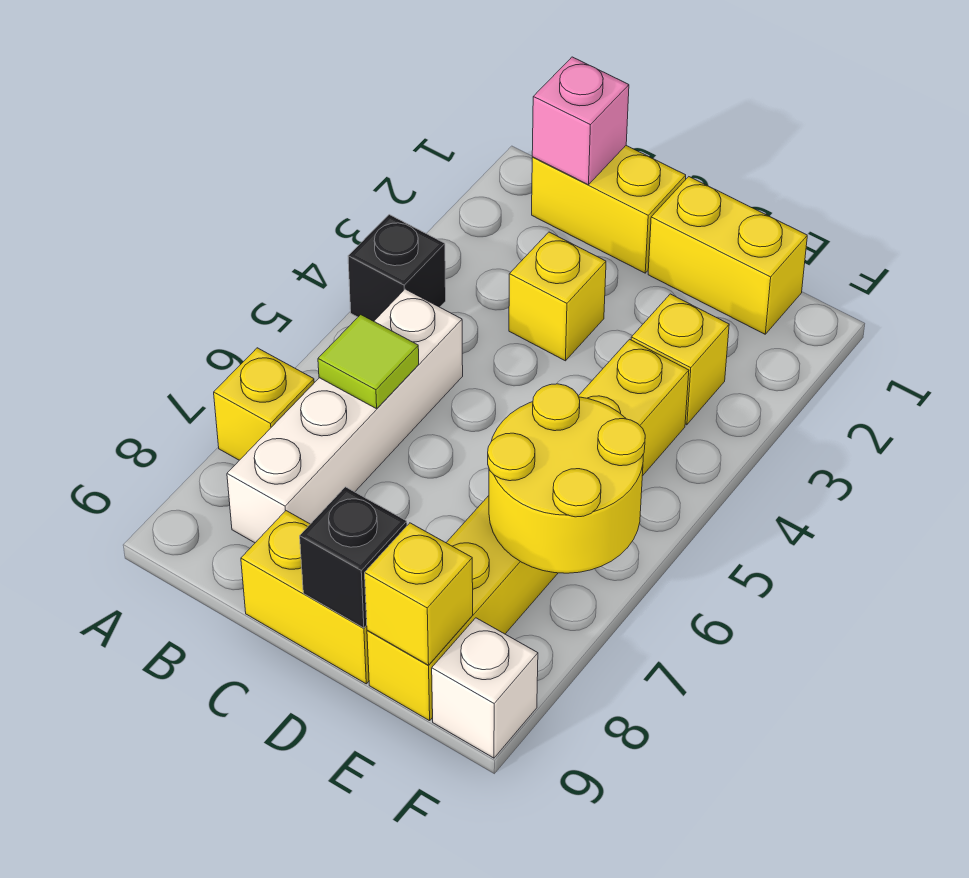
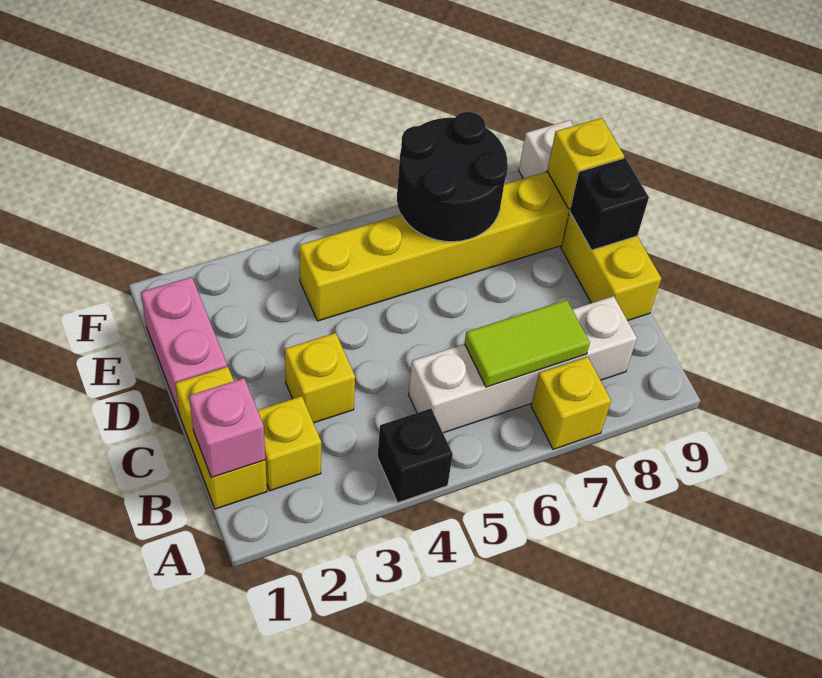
lime 1x1 tile [318,315,419,409] -> lime 1x2 tile [465,300,590,387]
yellow 1x2 brick [648,177,807,334] -> pink 1x2 brick [141,277,227,414]
yellow 1x1 brick [631,294,729,425] -> yellow 1x1 brick moved to [258,396,321,491]
yellow 2x2 round brick [488,384,645,573] -> black 2x2 round brick [397,112,508,242]

